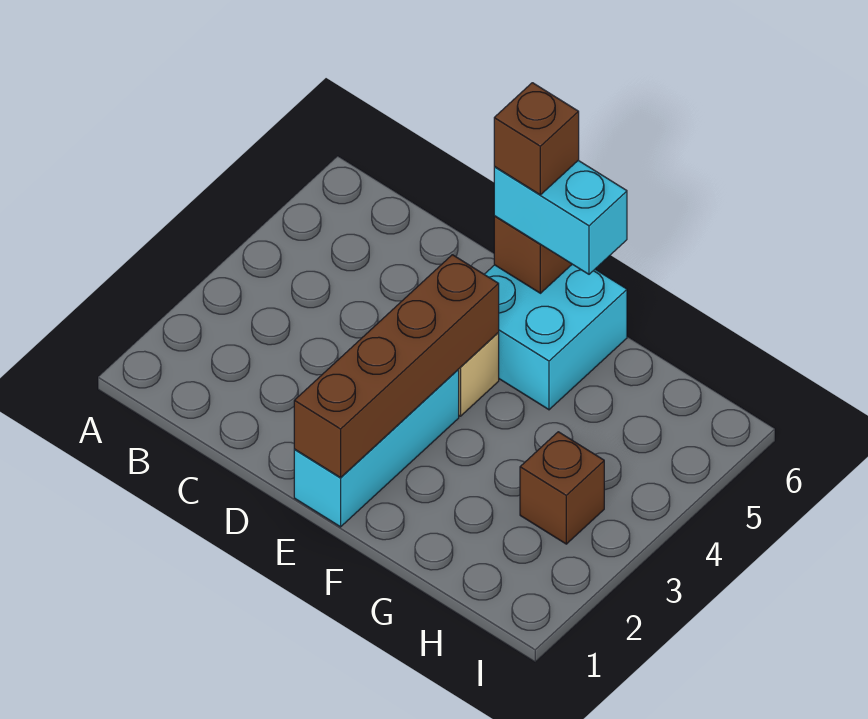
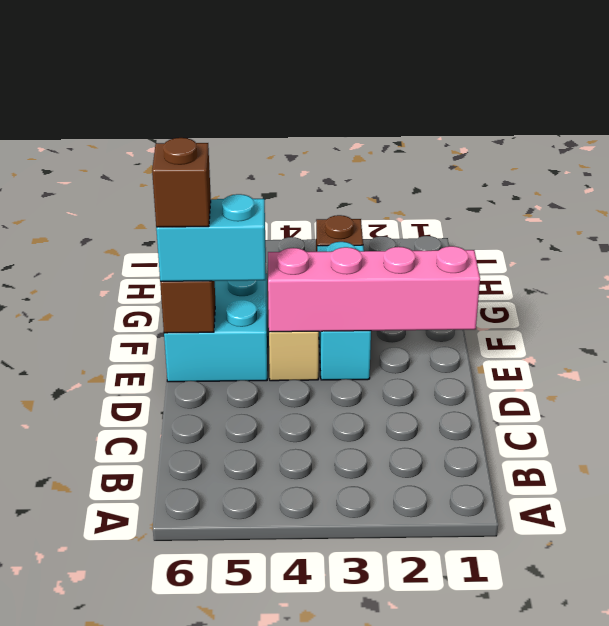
cyan 1x3 brick [294,370,459,527] -> cyan 1x3 brick turned to [317,242,371,380]
brown 1x4 brick [294,255,499,478] -> pink 1x4 brick [268,246,480,332]
cyan 1x2 brick [494,161,627,274] -> cyan 1x2 brick turned to [156,194,266,281]

